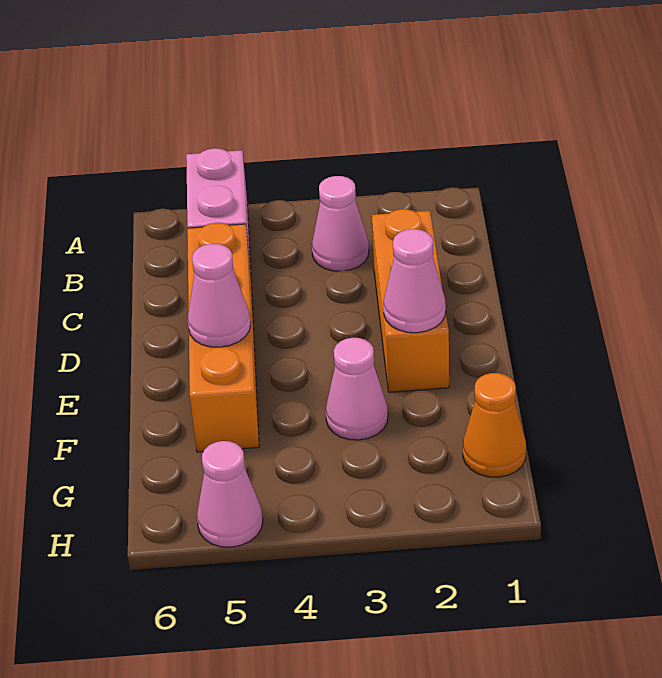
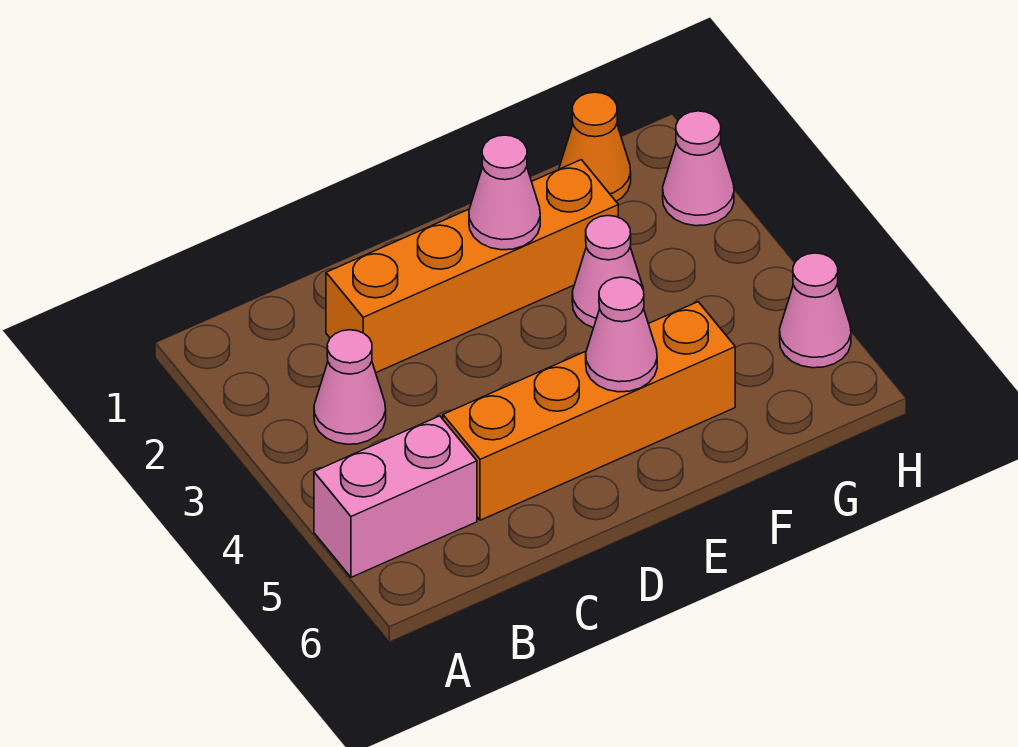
orange 1x3 brick [372,209,449,392] -> orange 1x4 brick [326,160,618,373]
none -> pink 1x1 cone [663,111,734,226]

